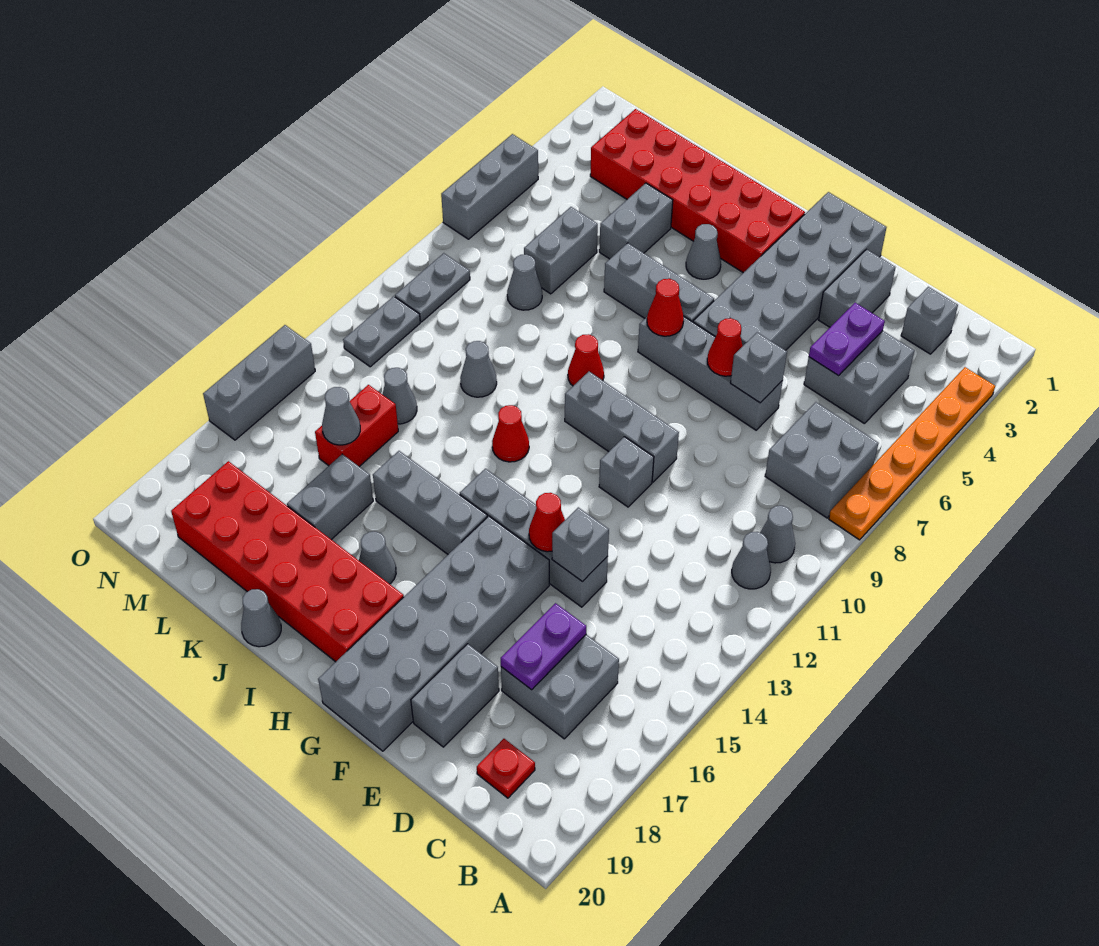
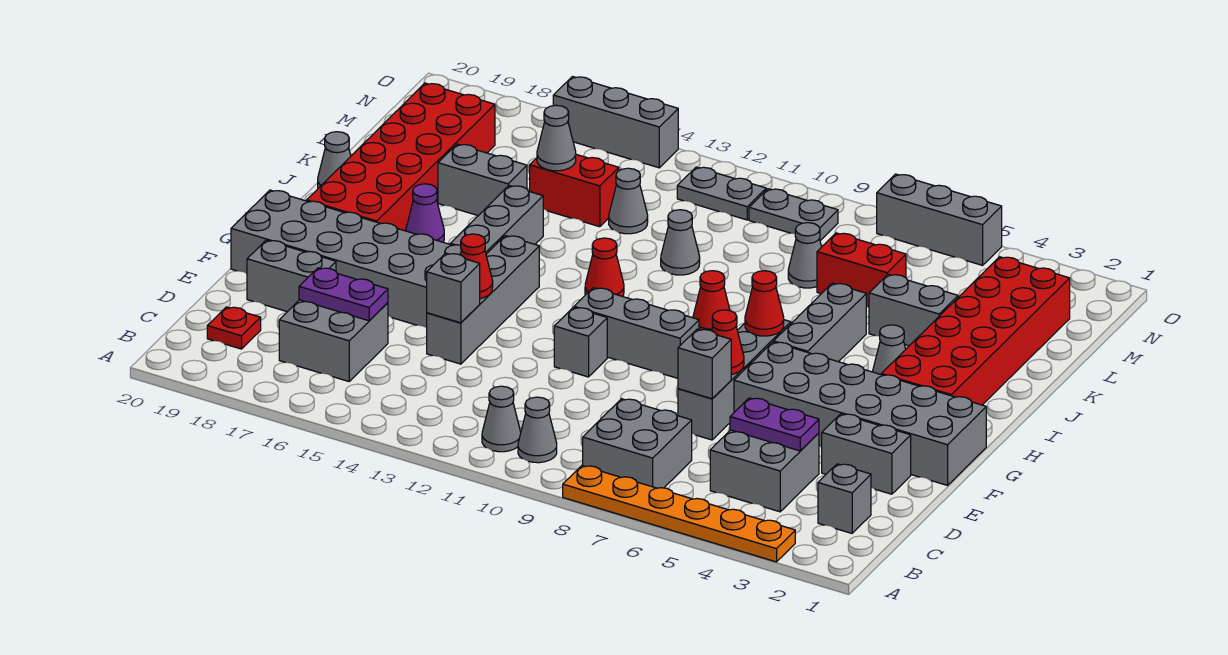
grey 1x3 brick [565,372,679,482] -> grey 1x3 brick turned to [574,288,699,378]
grey 1x1 cone [359,532,396,584] -> purple 1x1 cone [406,184,444,242]
grey 1x2 brick [524,207,598,294] -> red 1x2 brick [817,233,906,307]

